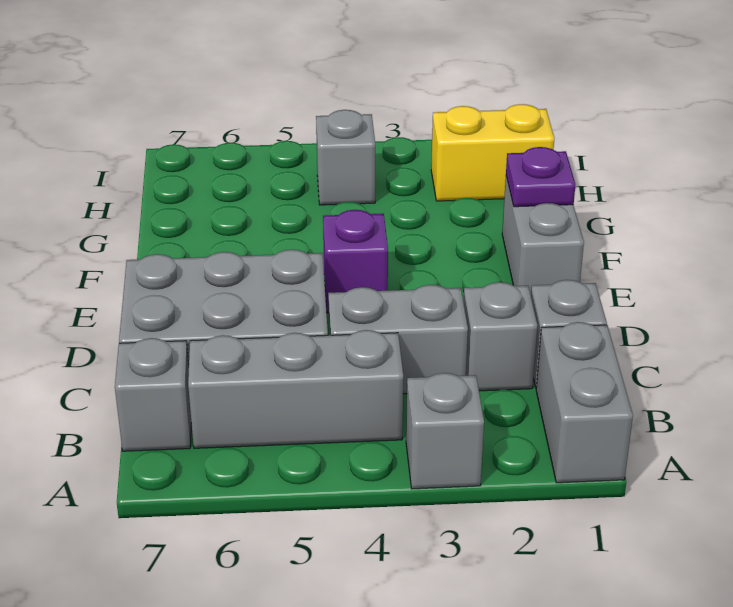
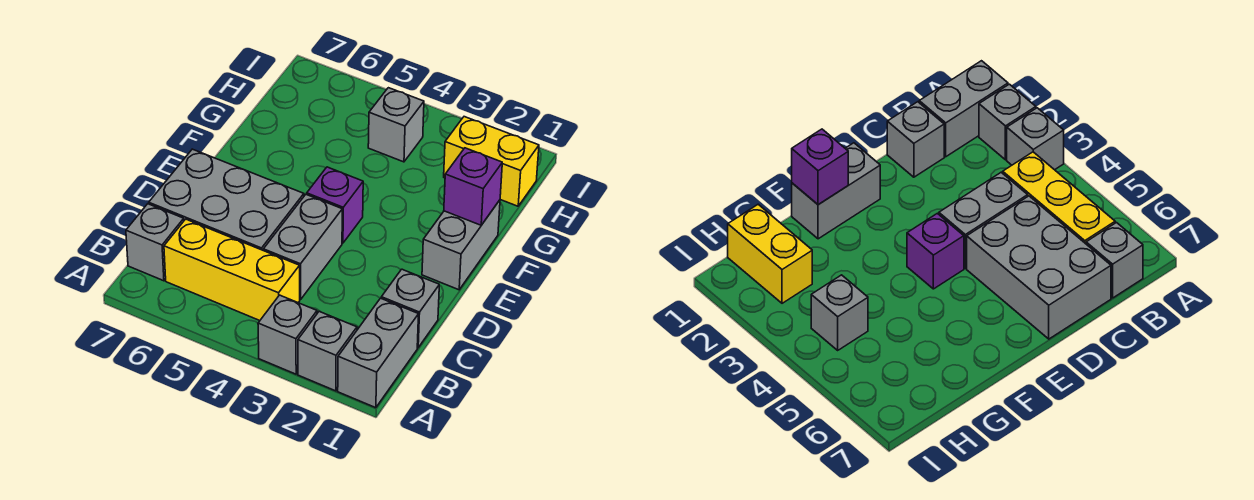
grey 1x3 brick [188,330,403,448] -> yellow 1x3 brick [164,219,300,321]
grey 1x1 brick [463,282,538,391] -> grey 1x1 brick moved to [298,312,357,391]
grey 1x2 brick [328,285,468,394] -> grey 1x2 brick turned to [263,194,342,299]
purple 1x1 plate [506,147,575,207] -> purple 1x1 brick [444,148,502,225]

